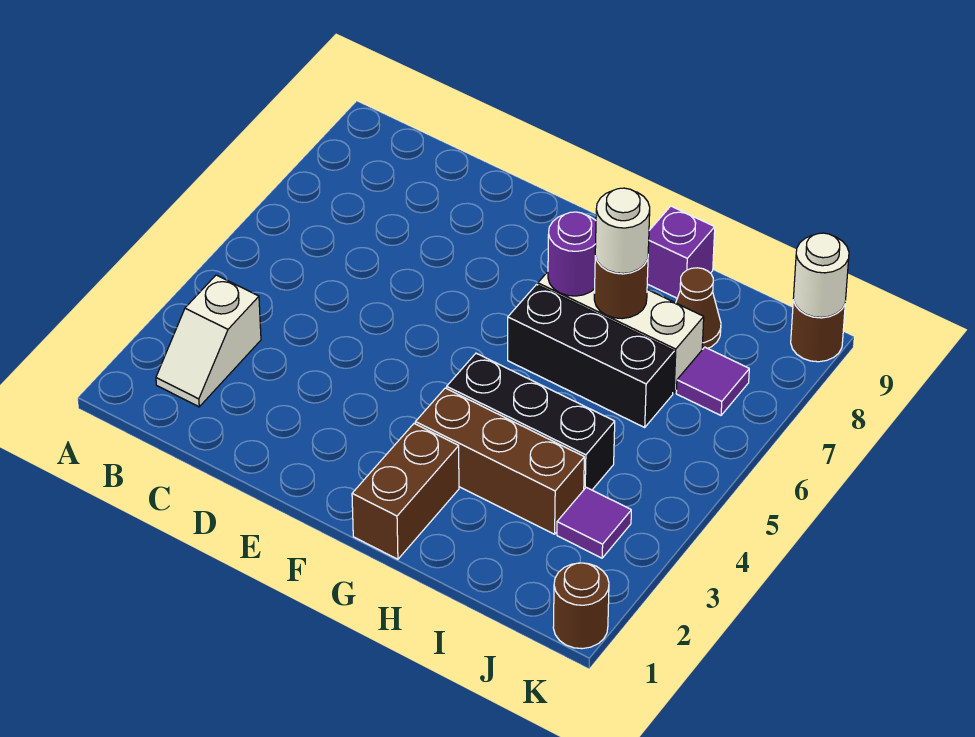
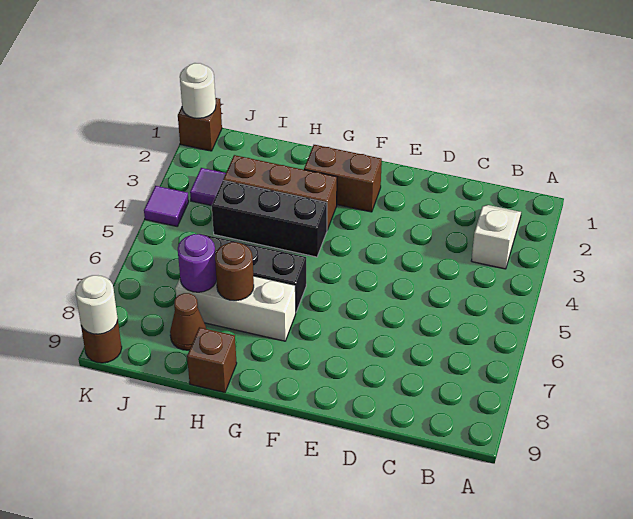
brown 1x2 brick [352,424,459,559] -> brown 1x2 brick turned to [304,145,382,212]
purple 1x1 round brick [548,212,596,296] -> purple 1x1 round brick moved to [178,234,216,292]
white 1x1 round brick [595,188,650,273] -> white 1x1 round brick moved to [180,63,216,118]
purple 1x1 brick [647,206,715,298] -> brown 1x1 brick [187,327,237,392]
purple 1x1 tile [676,347,749,415] -> purple 1x1 tile moved to [144,186,189,226]
brown 1x1 round brick [553,563,609,649] -> brown 1x1 brick [178,98,222,151]

